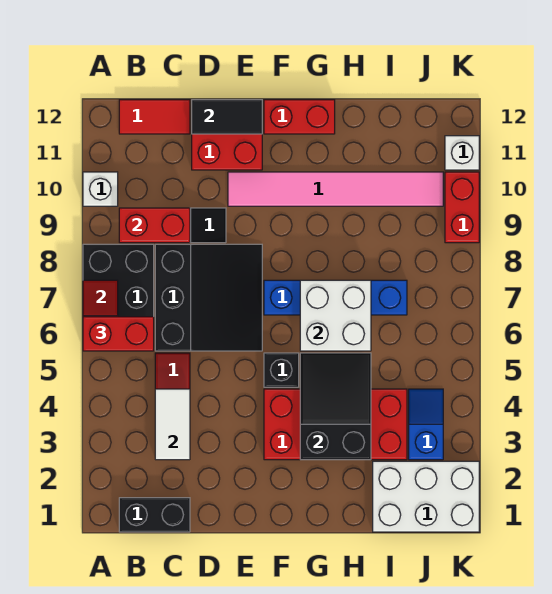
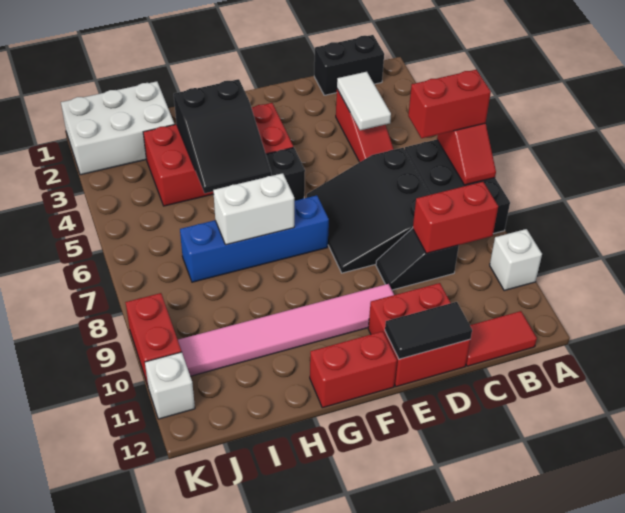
white 2x2 brick [300,280,371,351] -> white 1x2 brick [213,173,294,245]
blue 1x2 slope [409,389,443,460] -> none

